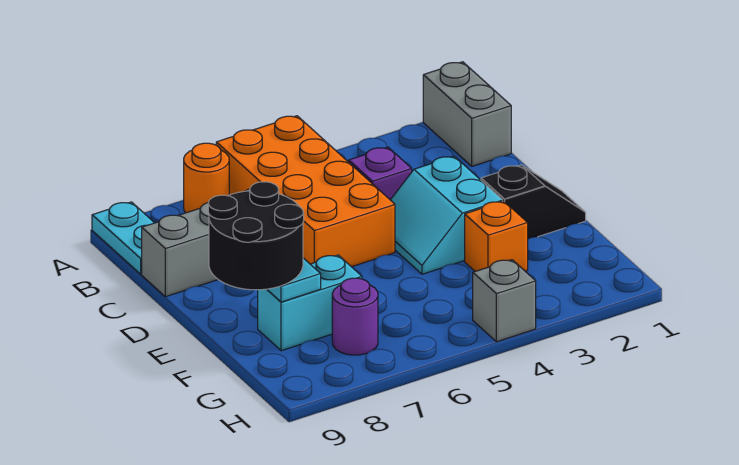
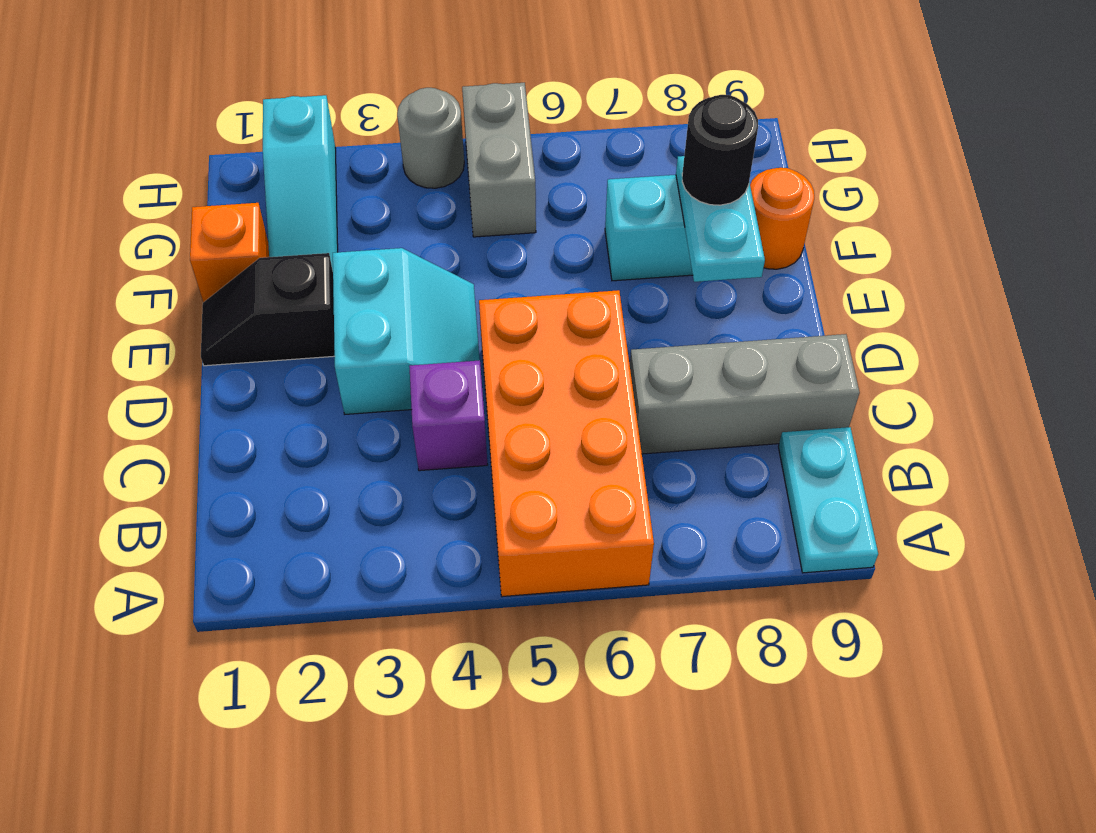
grey 1x2 brick [423,62,511,166] -> grey 1x2 brick moved to [462,83,536,237]
orange 1x1 round brick [184,143,229,213] -> orange 1x1 round brick moved to [750,168,814,269]
black 2x2 round brick [208,182,304,290] -> black 1x1 round brick [682,95,758,205]
none -> cyan 1x3 slope [263,95,338,270]
orange 1x1 brick [465,201,528,271] -> orange 1x1 brick moved to [190,203,269,302]
purple 1x1 round brick [332,278,378,355] -> none
grey 1x1 brick [473,260,536,342] -> grey 1x1 round brick [397,88,464,188]

